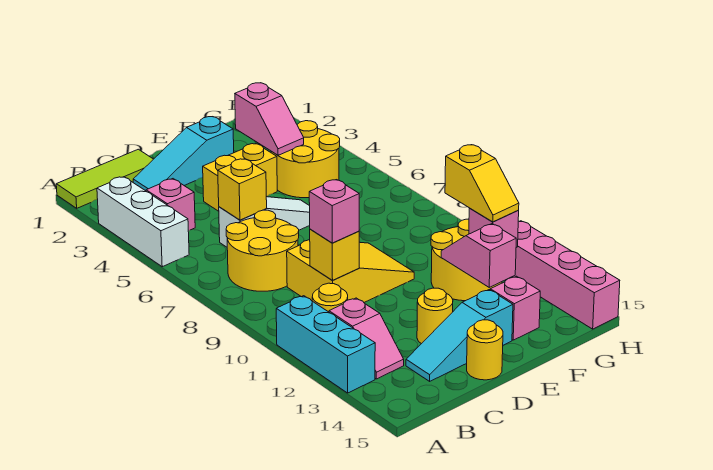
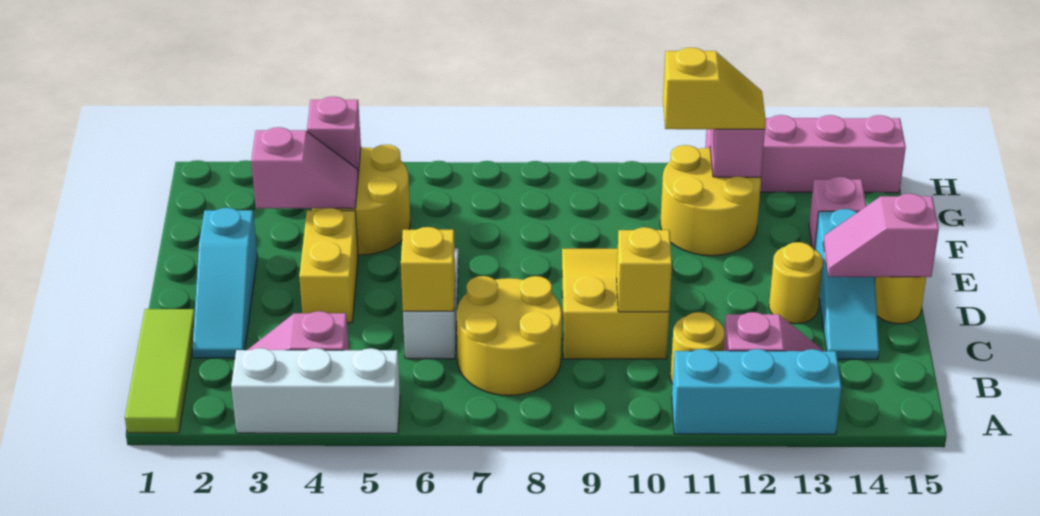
pink 1x1 brick [309,180,359,243] -> pink 1x1 brick moved to [307,97,361,174]
pink 1x2 slope [441,224,516,287] -> pink 1x2 slope moved to [823,194,939,277]

